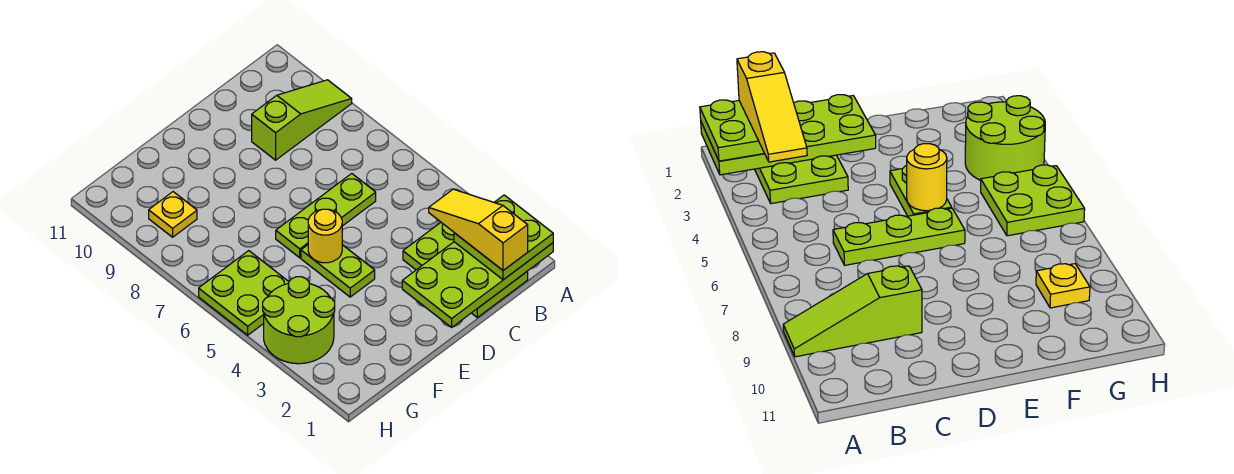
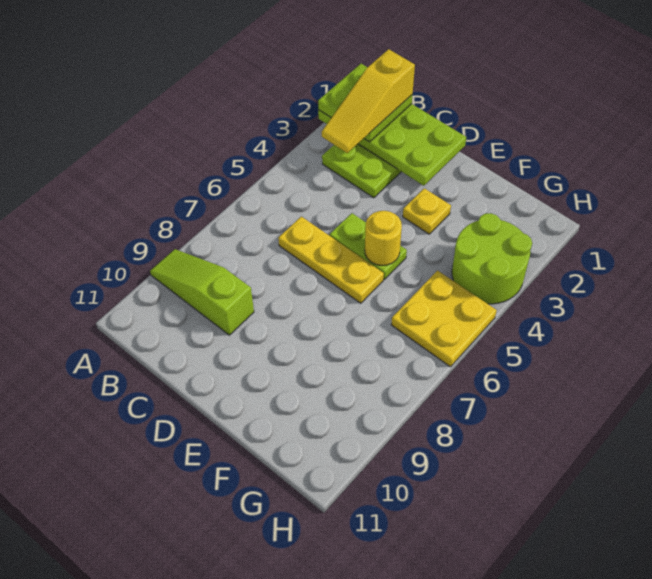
lime 1x3 plate [276,174,376,258] -> yellow 1x3 plate [278,216,384,303]
lime 1x2 plate [301,245,375,297] -> lime 1x2 plate turned to [330,213,407,279]
lime 2x2 plate [199,251,289,335] -> yellow 2x2 plate [391,271,497,367]
yellow 1x1 plate [149,192,197,237] -> yellow 1x1 plate moved to [403,188,451,234]

